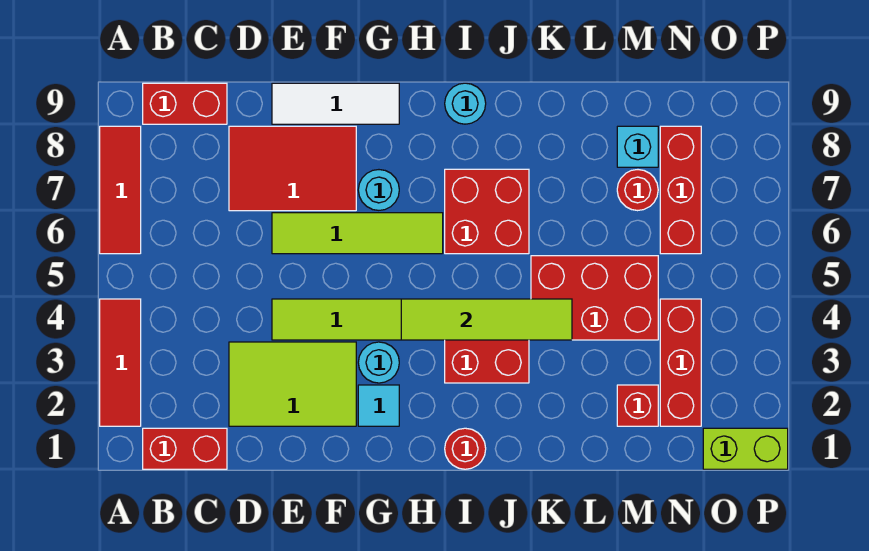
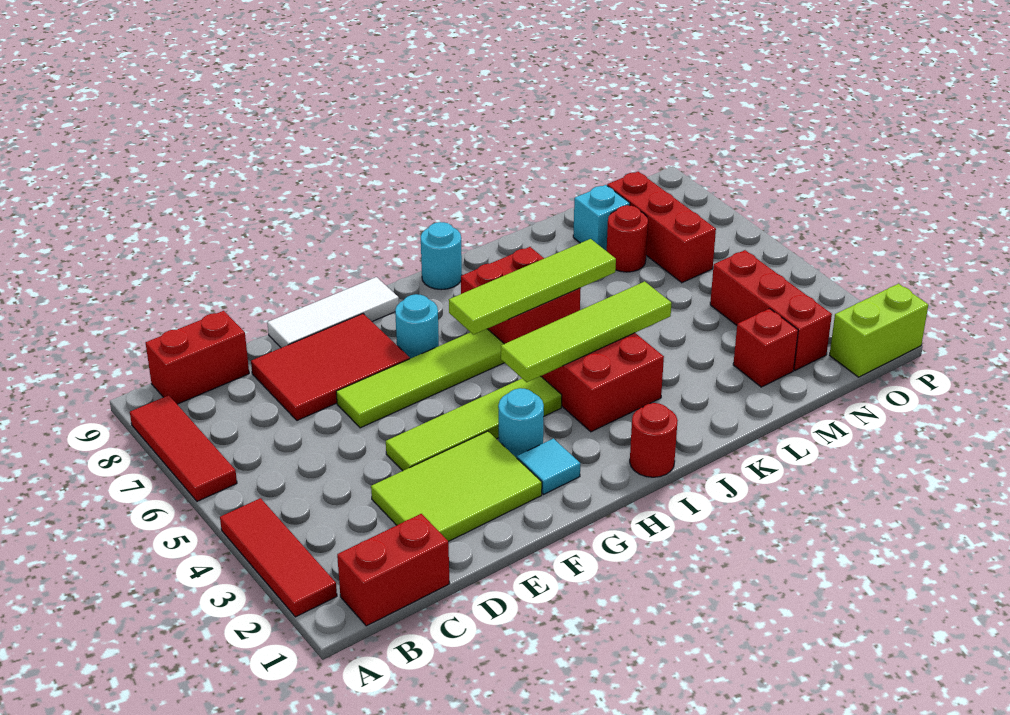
none -> lime 1x4 tile [449,239,616,335]
red 2x3 brick [531,256,658,340] -> none

